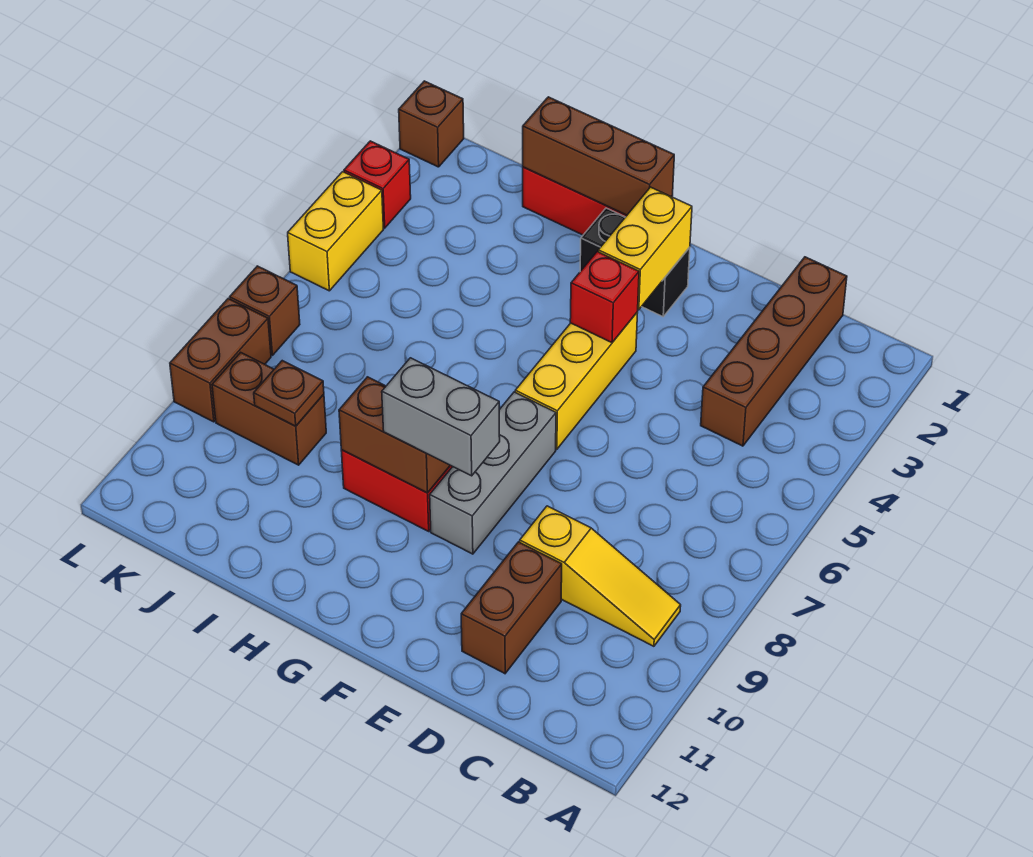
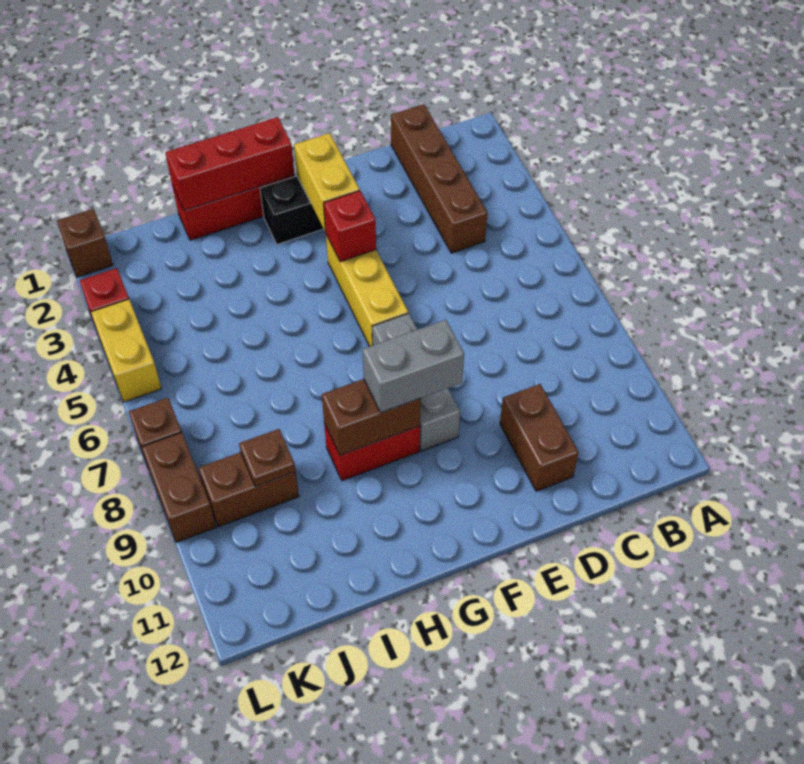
yellow 1x3 slope [520,506,681,646] -> none
brown 1x3 brick [523,97,674,215] -> red 1x3 brick [165,117,295,211]

